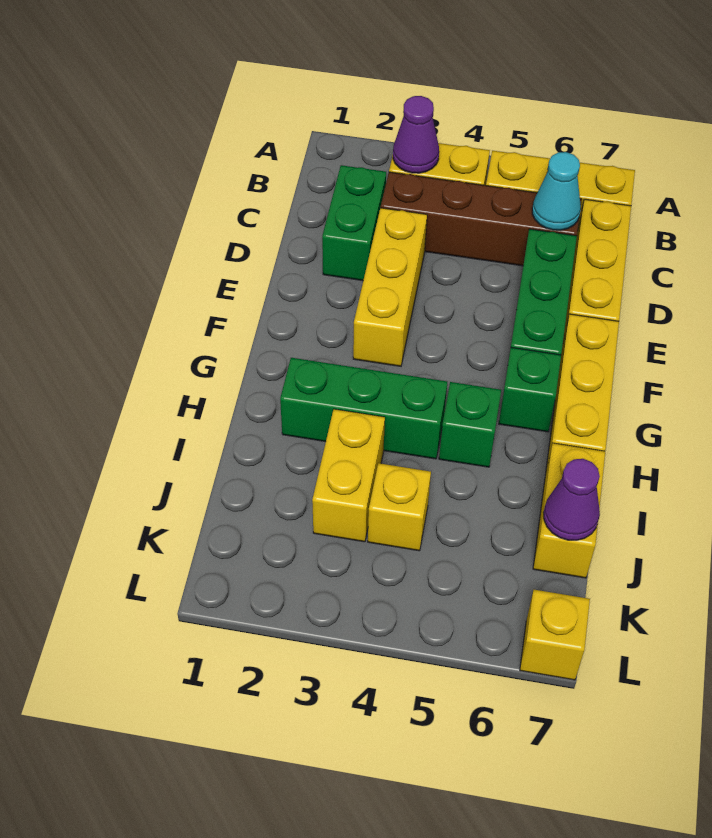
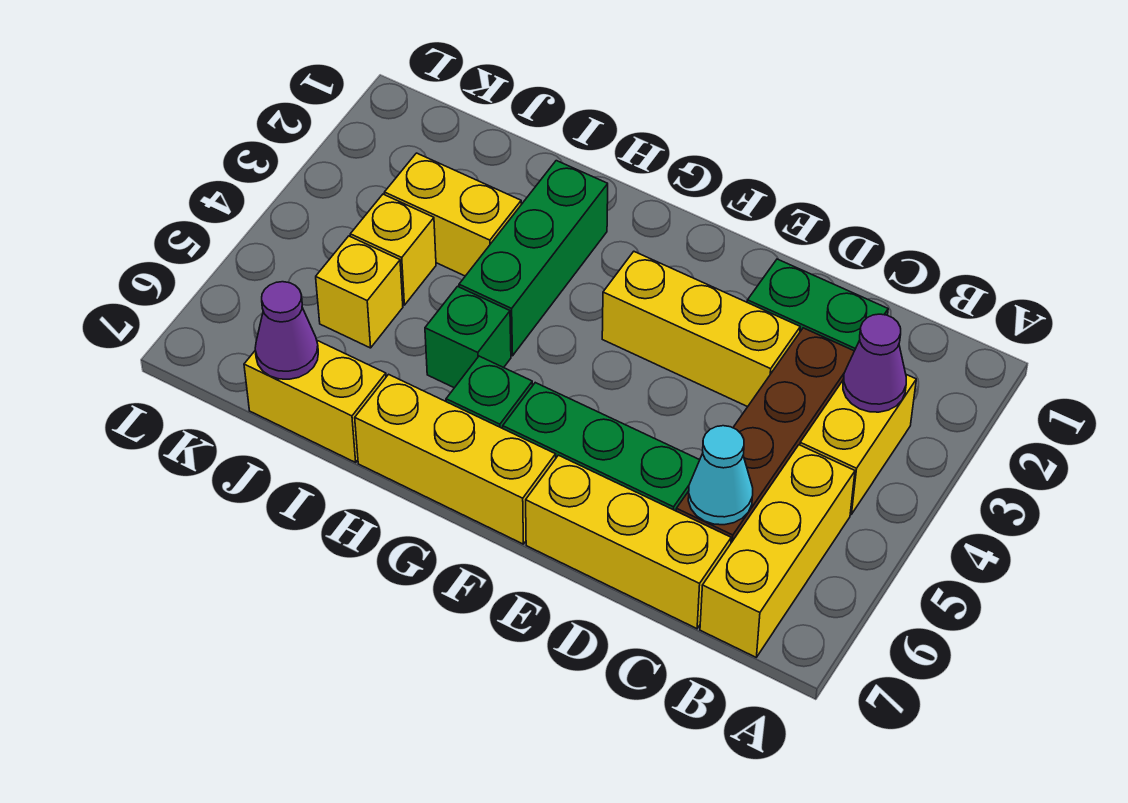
yellow 1x1 brick [520,590,590,680] -> yellow 1x1 brick moved to [316,236,403,348]

